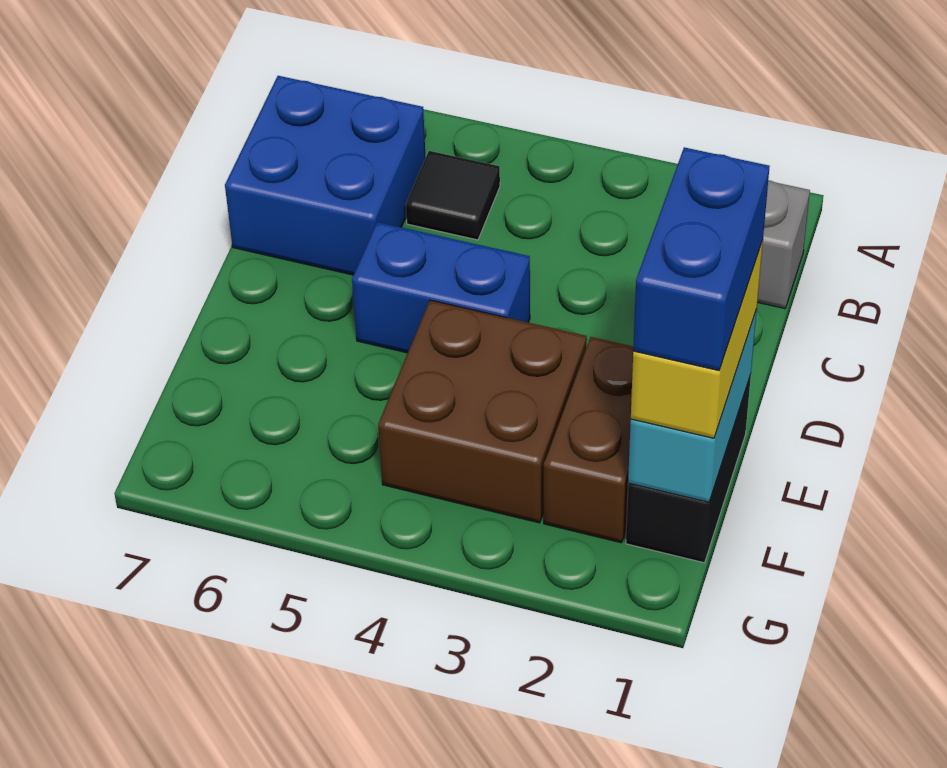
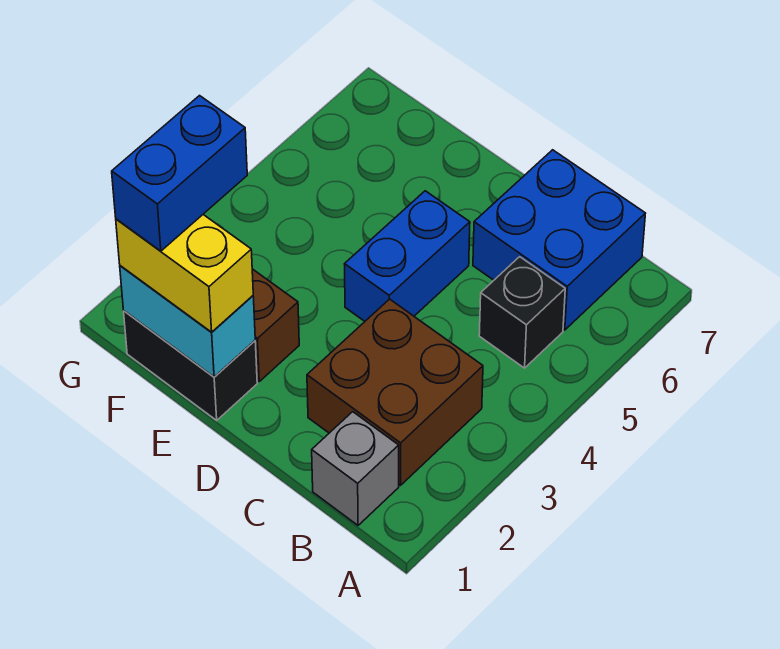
black 1x1 tile [406,151,500,240] -> black 1x1 brick [479,257,565,368]
blue 1x2 brick [633,147,770,371] -> blue 1x2 brick turned to [112,96,247,251]
brown 2x2 brick [378,300,587,523] -> brown 2x2 brick moved to [307,299,483,485]

